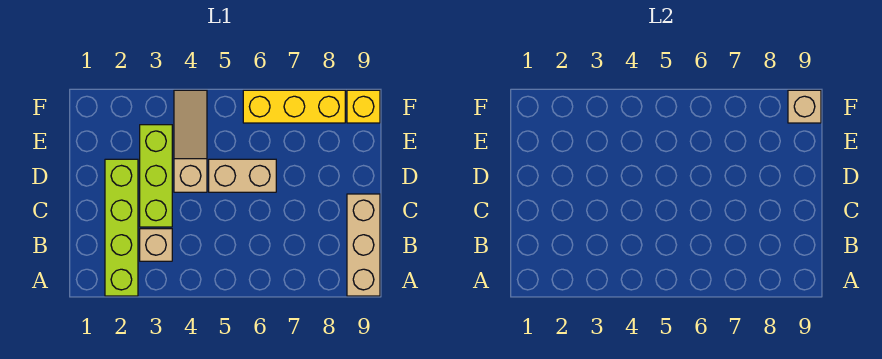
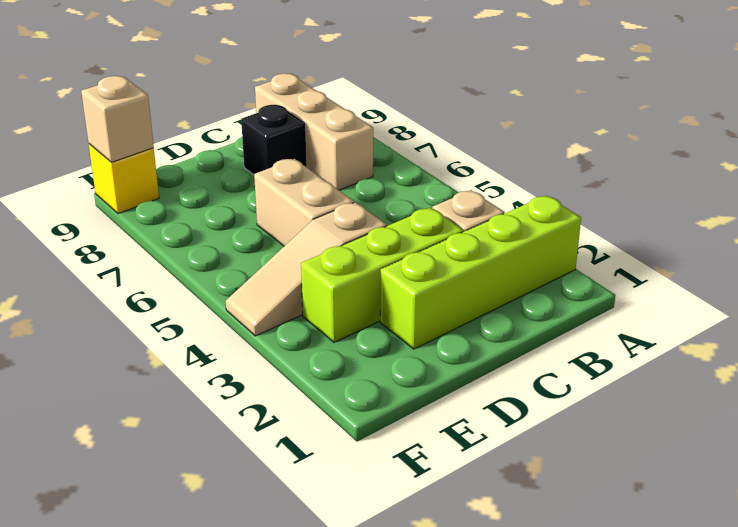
tan 1x3 brick [347,194,380,296] -> tan 1x3 brick turned to [255,73,373,190]
none -> black 1x1 brick [241,105,307,175]
yellow 1x3 brick [243,90,345,123] -> none

